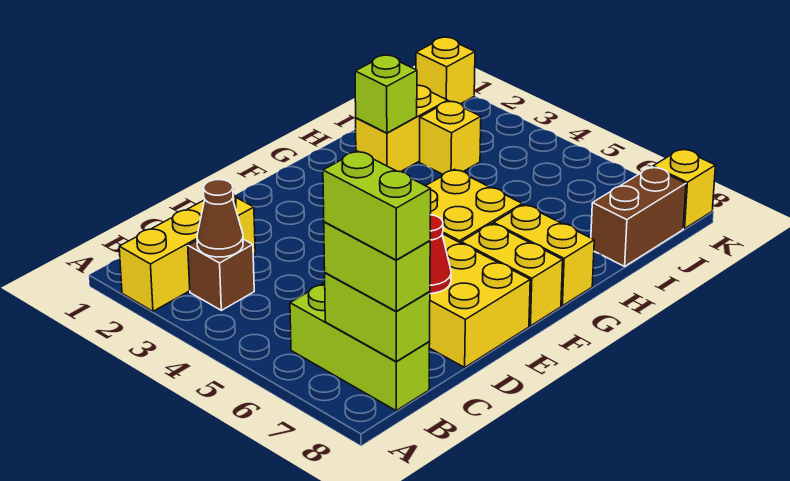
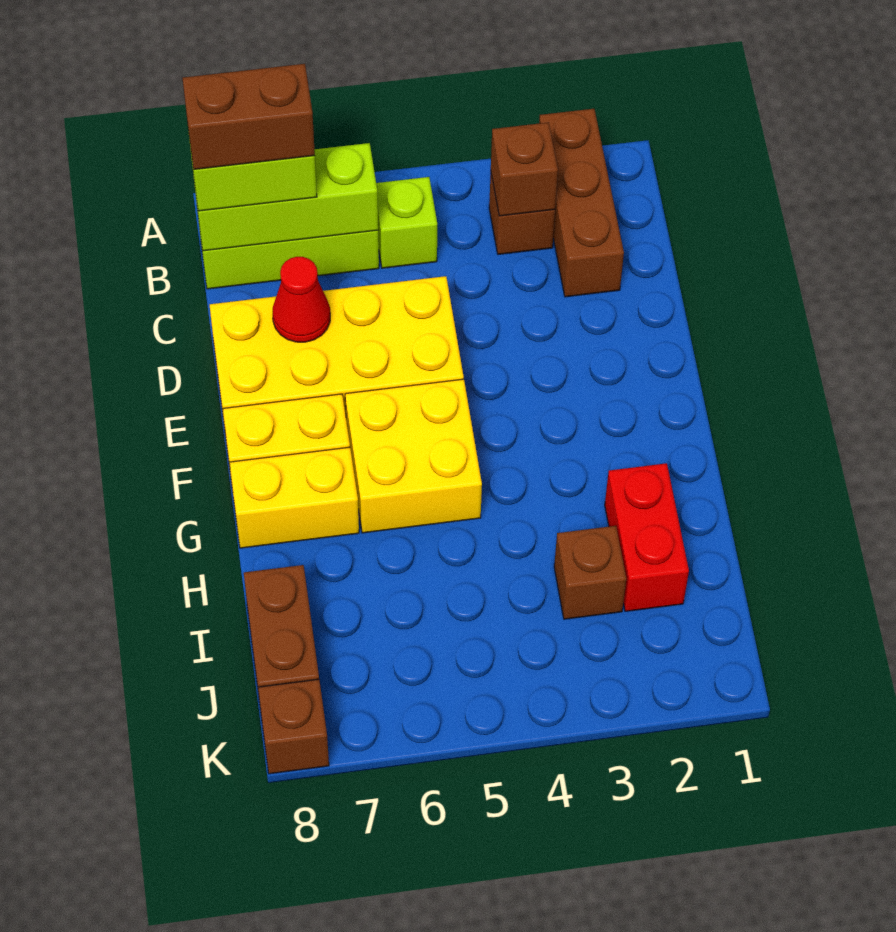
yellow 1x3 brick [119,195,255,311] -> brown 1x3 brick [539,109,624,297]
brown 1x1 cone [197,180,243,257] -> brown 1x1 brick [491,122,558,216]
lime 1x2 brick [325,273,430,361] -> lime 1x3 brick [193,143,378,251]
lime 1x2 brick [323,151,431,260] -> brown 1x2 brick [182,64,315,170]
yellow 1x2 brick [356,85,448,172] -> red 1x2 brick [605,463,689,611]
lime 1x1 brick [355,55,417,133] -> lime 1x1 brick moved to [376,177,437,268]
yellow 1x1 brick [420,101,481,174] -> brown 1x1 brick [554,526,626,619]
yellow 1x1 brick [416,37,475,104] -> none
yellow 1x1 brick [653,149,716,229] -> brown 1x1 brick [258,679,329,774]

